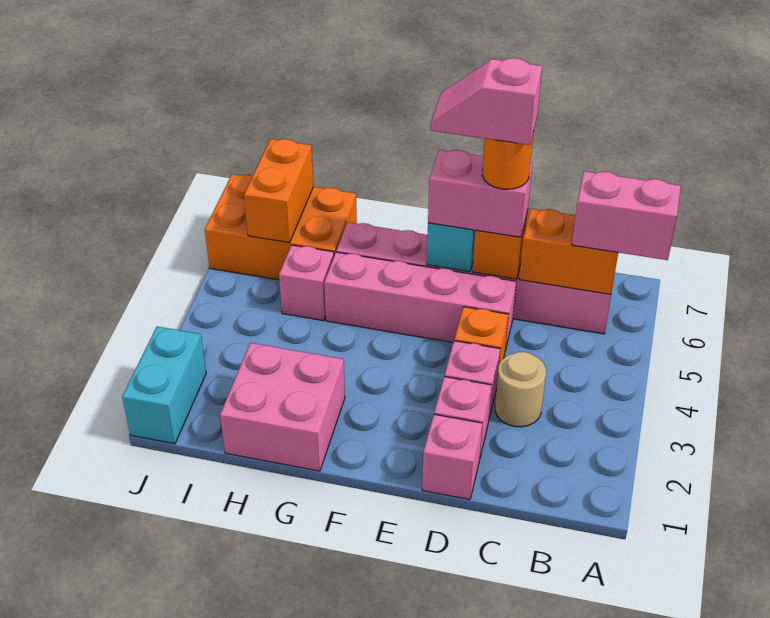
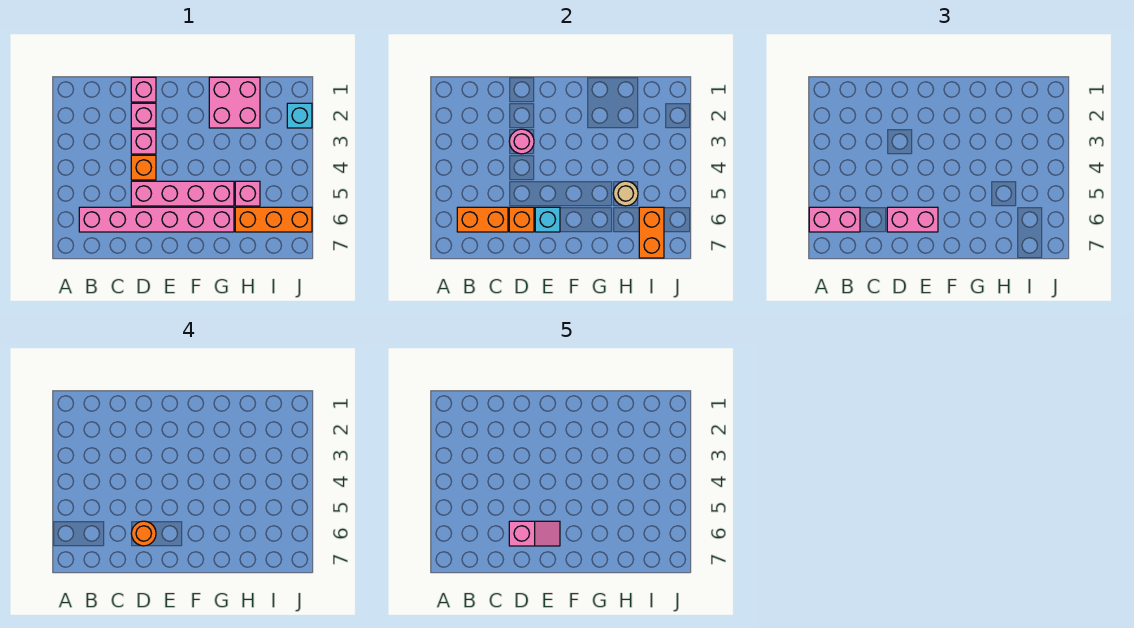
tan 1x1 round brick [495,352,546,427] -> tan 1x1 round brick moved to [613,181,638,206]
none -> pink 1x1 round brick [509,129,534,154]
orange 2x3 brick [205,174,357,280] -> orange 1x3 brick [235,207,312,232]
cyan 1x2 brick [122,326,206,444] -> cyan 1x1 brick [287,103,312,128]

